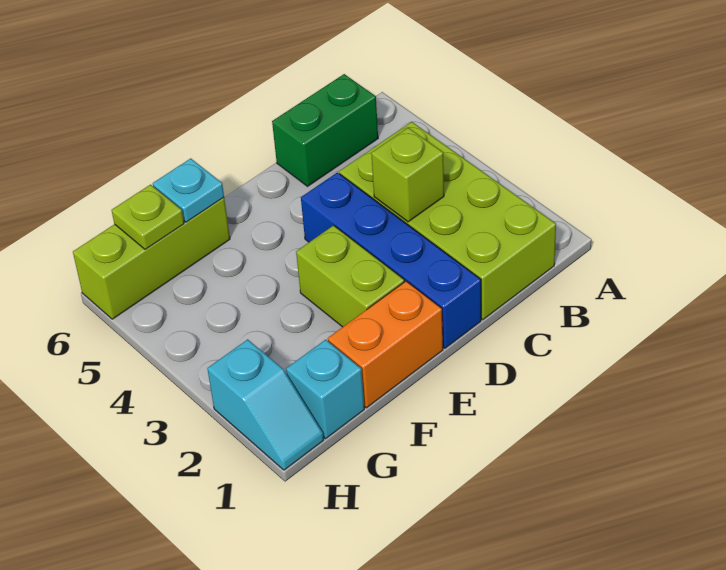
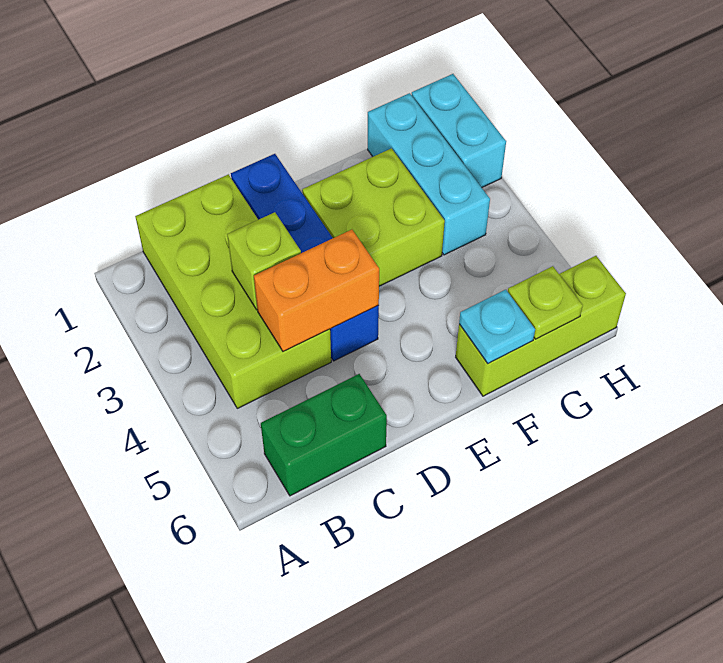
orange 1x2 brick [328,281,443,408] -> orange 1x2 brick moved to [254,230,379,352]
lime 1x2 brick [296,225,404,327] -> lime 2x2 brick [302,148,445,286]
cyan 1x1 brick [286,340,364,439] -> cyan 1x3 brick [368,93,490,255]
cyan 1x2 slope [207,339,324,470] -> cyan 1x2 brick [412,74,506,187]

